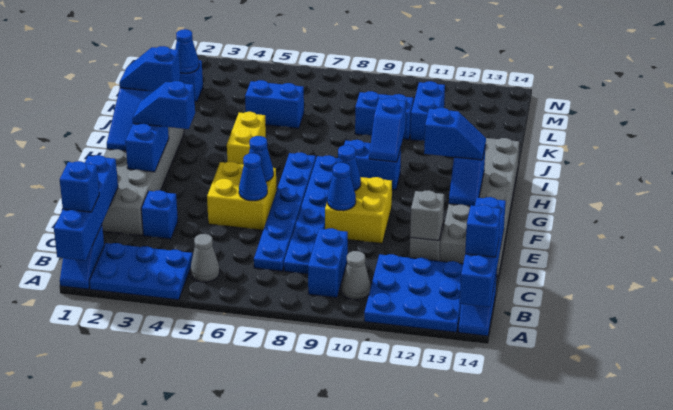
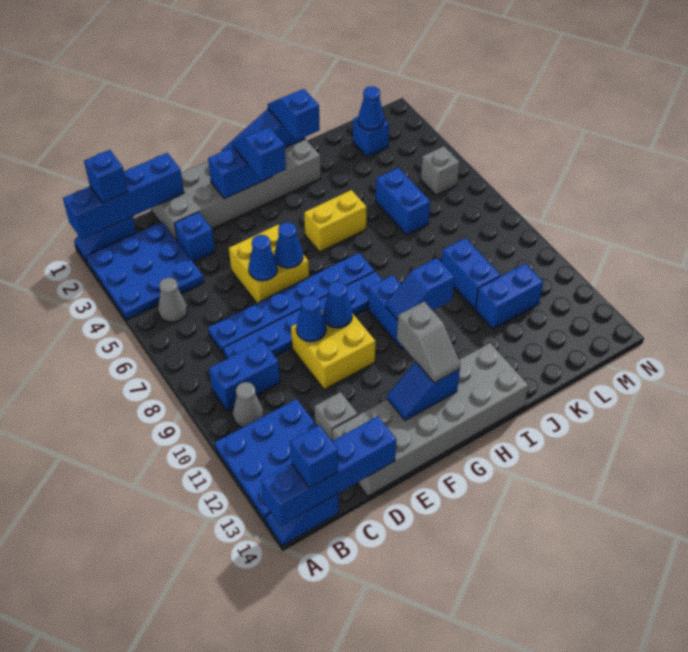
blue 2x3 plate [89,243,193,300] -> blue 3x3 plate [86,222,204,320]
grey 1x1 brick [410,190,444,241] -> grey 1x1 brick moved to [421,146,460,195]
blue 1x2 slope [424,108,486,160] -> grey 1x2 slope [397,302,460,383]

